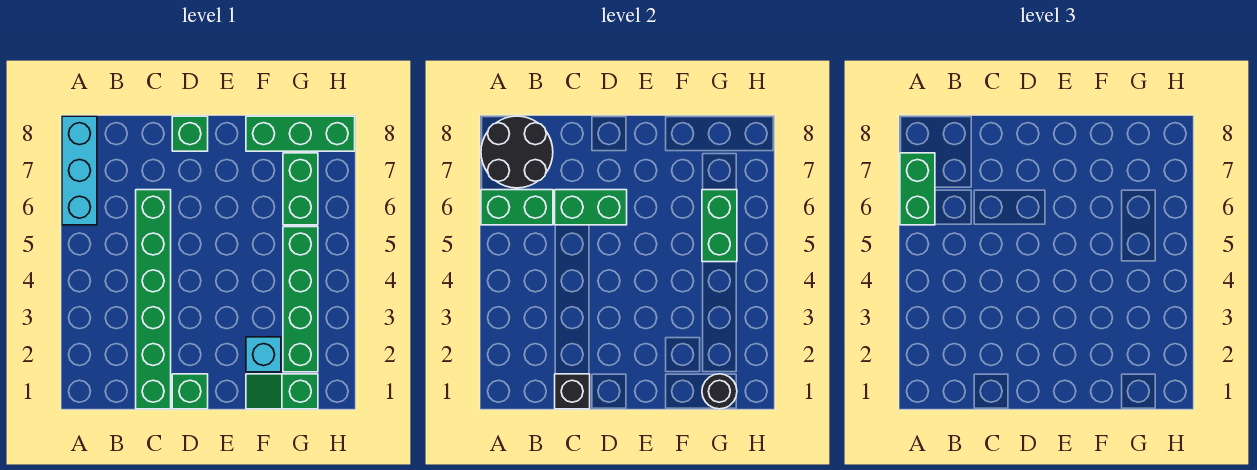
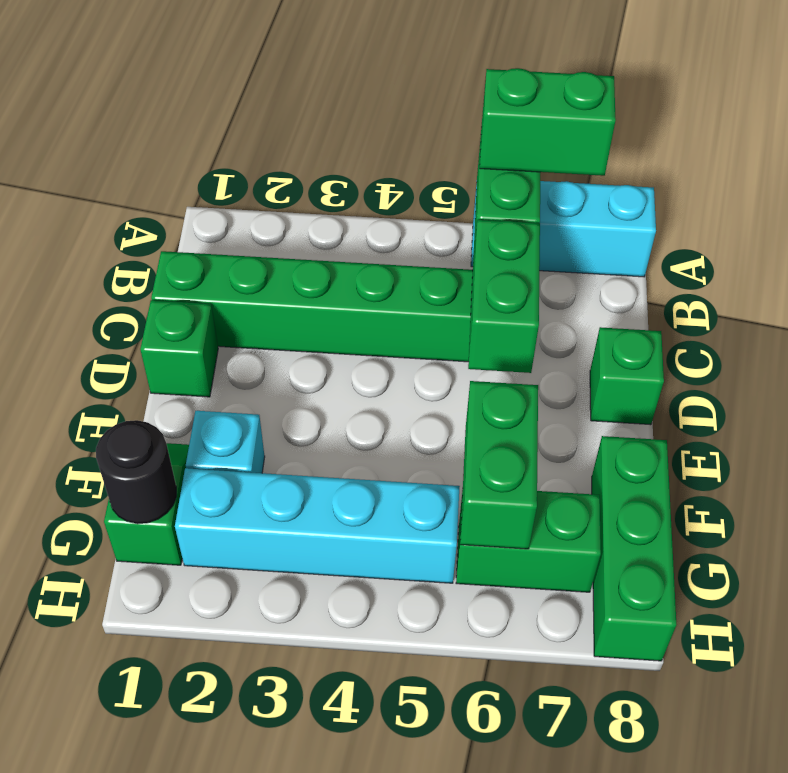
black 2x2 round brick [481,116,553,188] -> none
black 1x1 brick [555,374,590,409] -> none
green 1x4 brick [283,227,318,372] -> cyan 1x4 brick [175,468,460,583]
green 1x2 brick [702,190,737,262] -> green 1x2 brick turned to [460,381,538,549]

